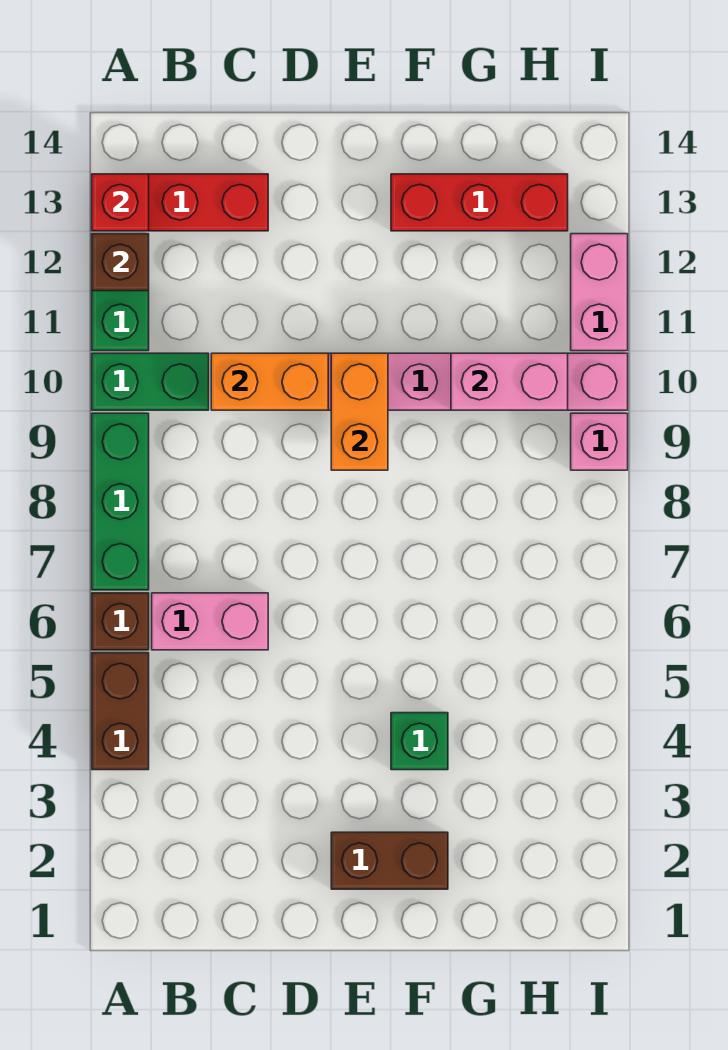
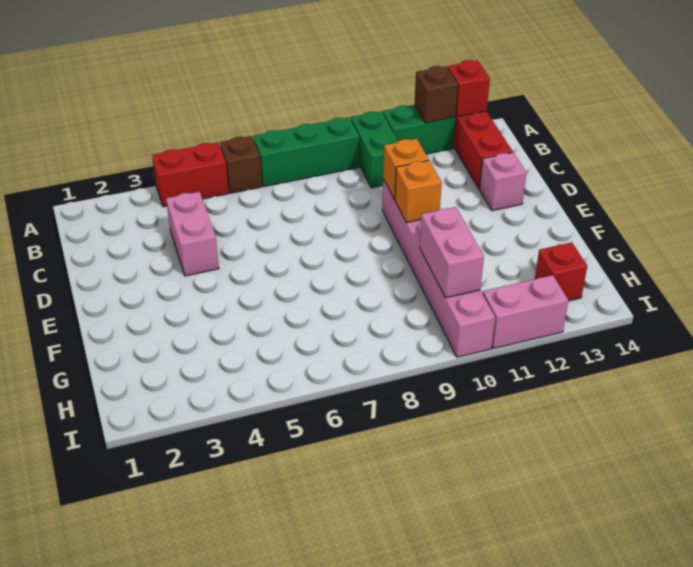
brown 1x2 brick [92,653,149,770] -> red 1x2 brick [152,142,229,207]
pink 1x2 brick [152,593,268,650] -> pink 1x2 brick moved to [166,192,219,276]
orange 1x2 brick [211,353,328,410] -> orange 1x1 brick [383,139,429,199]
brown 1x2 brick [331,832,448,889] -> none
orange 1x2 brick [331,353,388,470] -> orange 1x1 brick [395,161,442,223]
green 1x1 brick [391,713,448,770] -> none
red 1x3 brick [391,174,568,231] -> red 1x1 brick [535,242,587,301]
pink 1x1 brick [571,413,628,470] -> pink 1x1 brick moved to [480,152,526,211]

